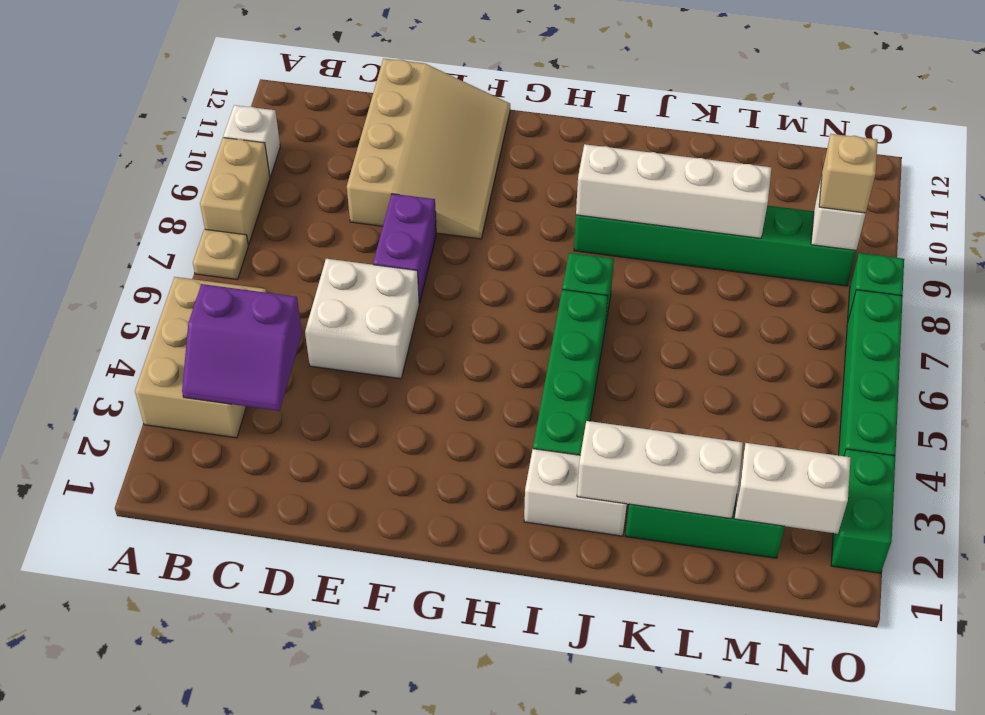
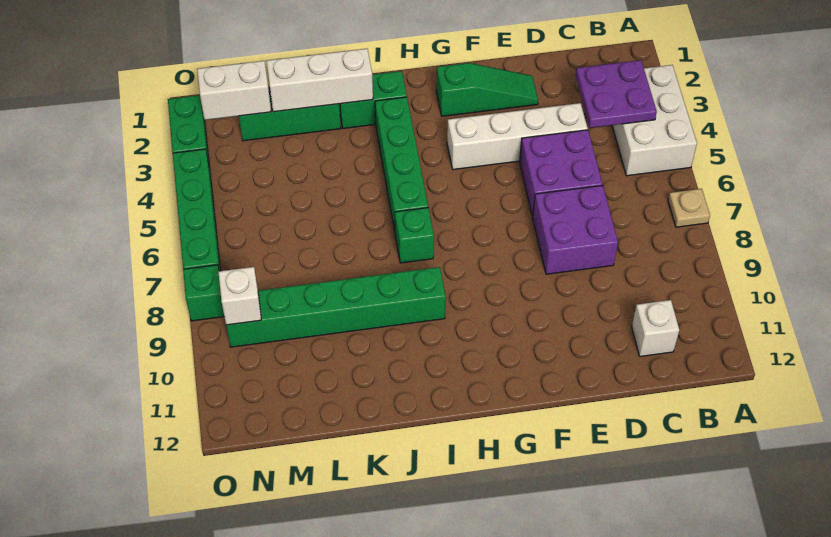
tan 2x3 brick [135,277,266,438] -> white 2x3 brick [612,65,697,176]
tan 1x2 brick [200,138,270,245] -> none
white 1x1 brick [223,105,280,177] -> white 1x1 brick moved to [632,300,679,356]
purple 2x2 slope [182,284,302,411] -> purple 2x2 plate [576,60,657,128]
white 2x2 brick [305,259,419,379] -> purple 2x2 brick [520,130,602,216]
tan 3x4 slope [347,58,510,239] -> none
none -> green 1x3 slope [436,63,538,116]
purple 1x2 brick [373,194,436,304] -> purple 2x2 brick [533,185,618,274]
white 1x2 brick [524,449,628,536] -> green 1x2 brick [339,71,407,128]
white 1x4 brick [576,144,771,238] -> white 1x4 brick moved to [447,103,588,170]
tan 1x1 brick [819,134,878,213] -> none

